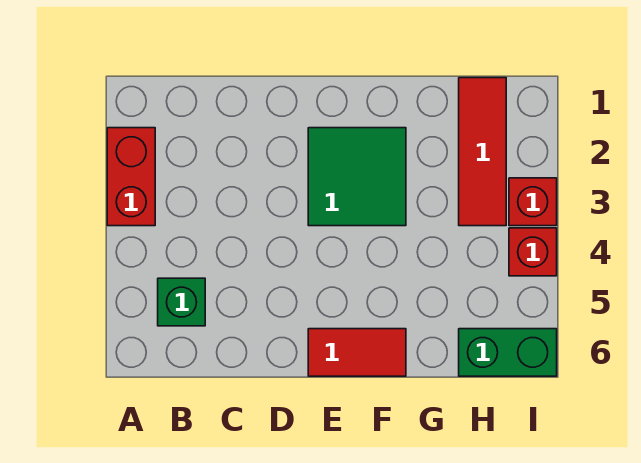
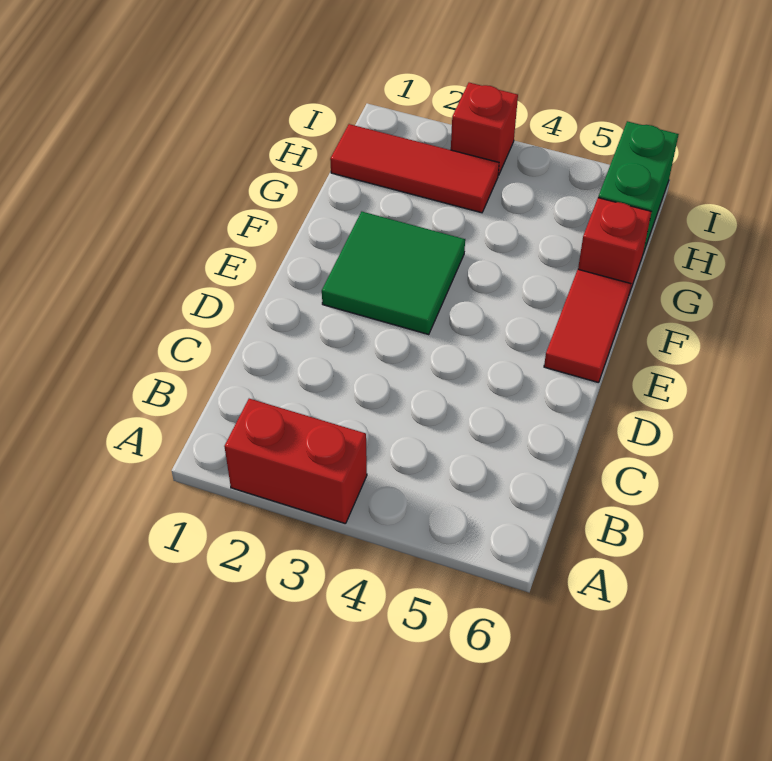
green 1x1 brick [158,278,205,326] -> none
red 1x1 brick [509,228,557,276] -> red 1x1 brick moved to [578,198,651,294]

